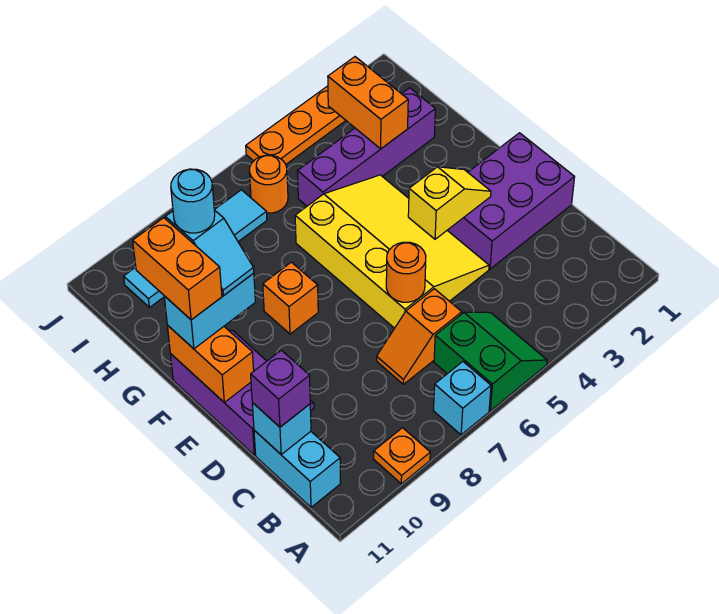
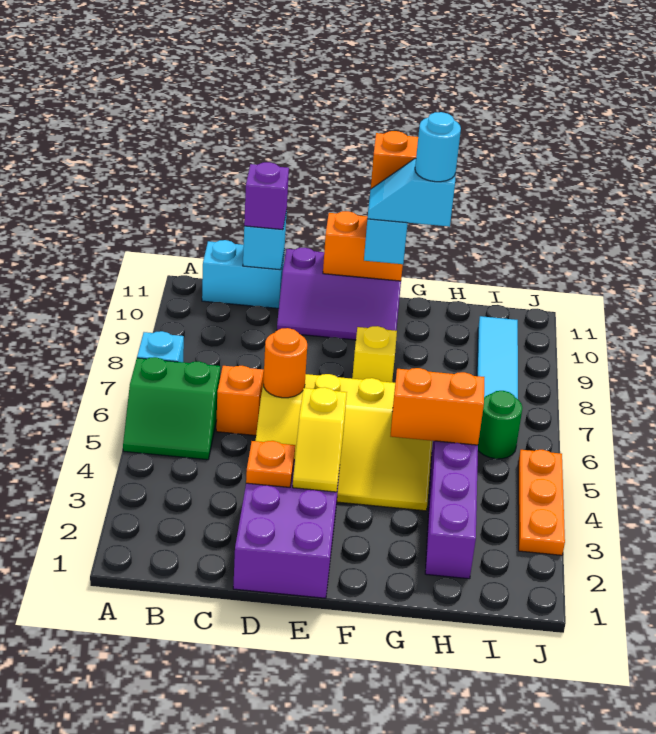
orange 1x1 plate [374,428,430,484] -> orange 1x1 plate moved to [246,441,295,487]
orange 1x1 brick [263,262,318,334] -> yellow 1x1 brick [352,326,397,382]
orange 1x2 brick [328,57,408,149] -> orange 1x2 brick moved to [391,368,484,445]
orange 1x1 round brick [250,155,288,213] -> green 1x1 round brick [478,391,522,459]

